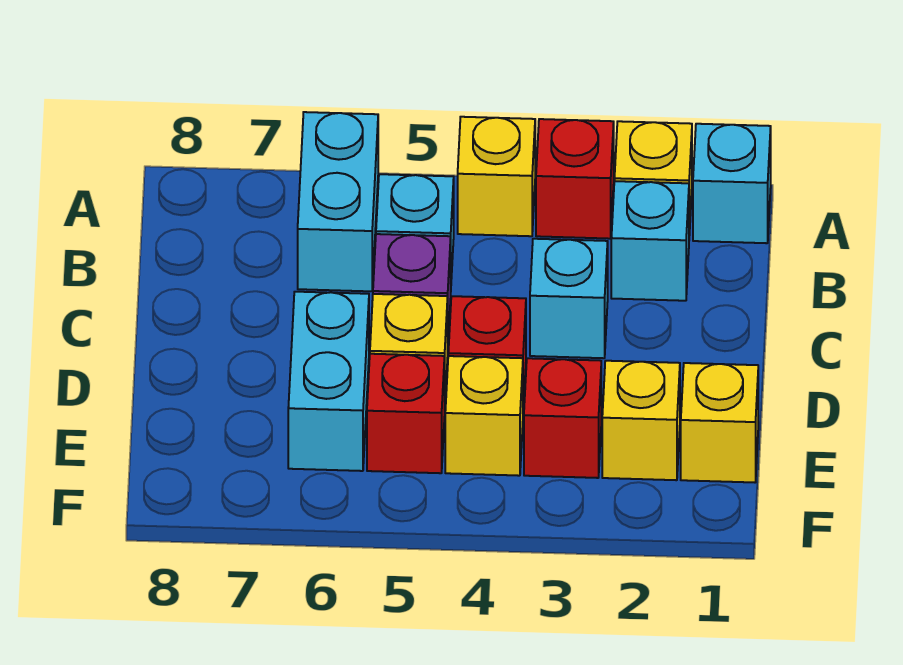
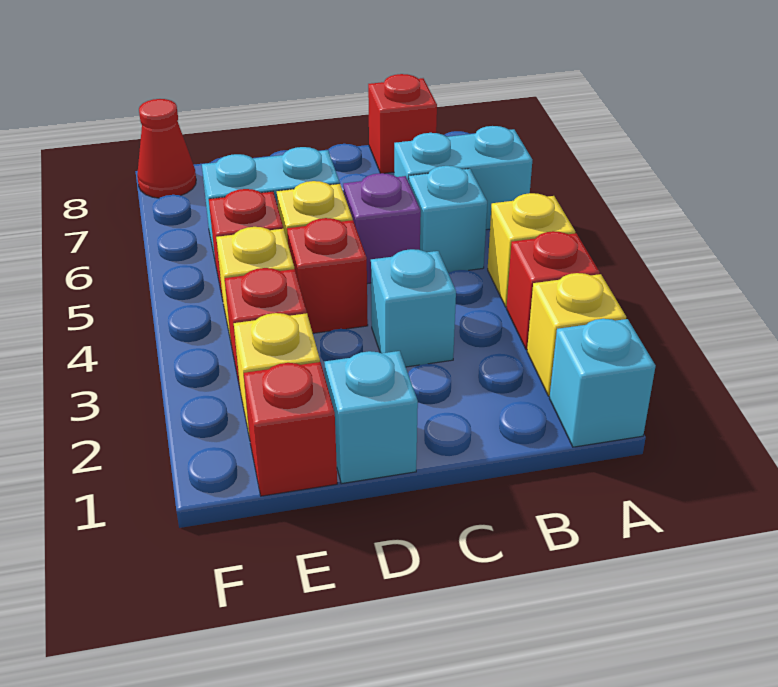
cyan 1x1 brick [611,181,689,301] -> cyan 1x1 brick moved to [325,351,418,484]
none -> red 1x1 brick [368,74,437,173]
yellow 1x1 brick [681,363,758,482] -> red 1x1 brick [244,362,337,496]
none -> red 1x1 cone [137,99,196,198]

